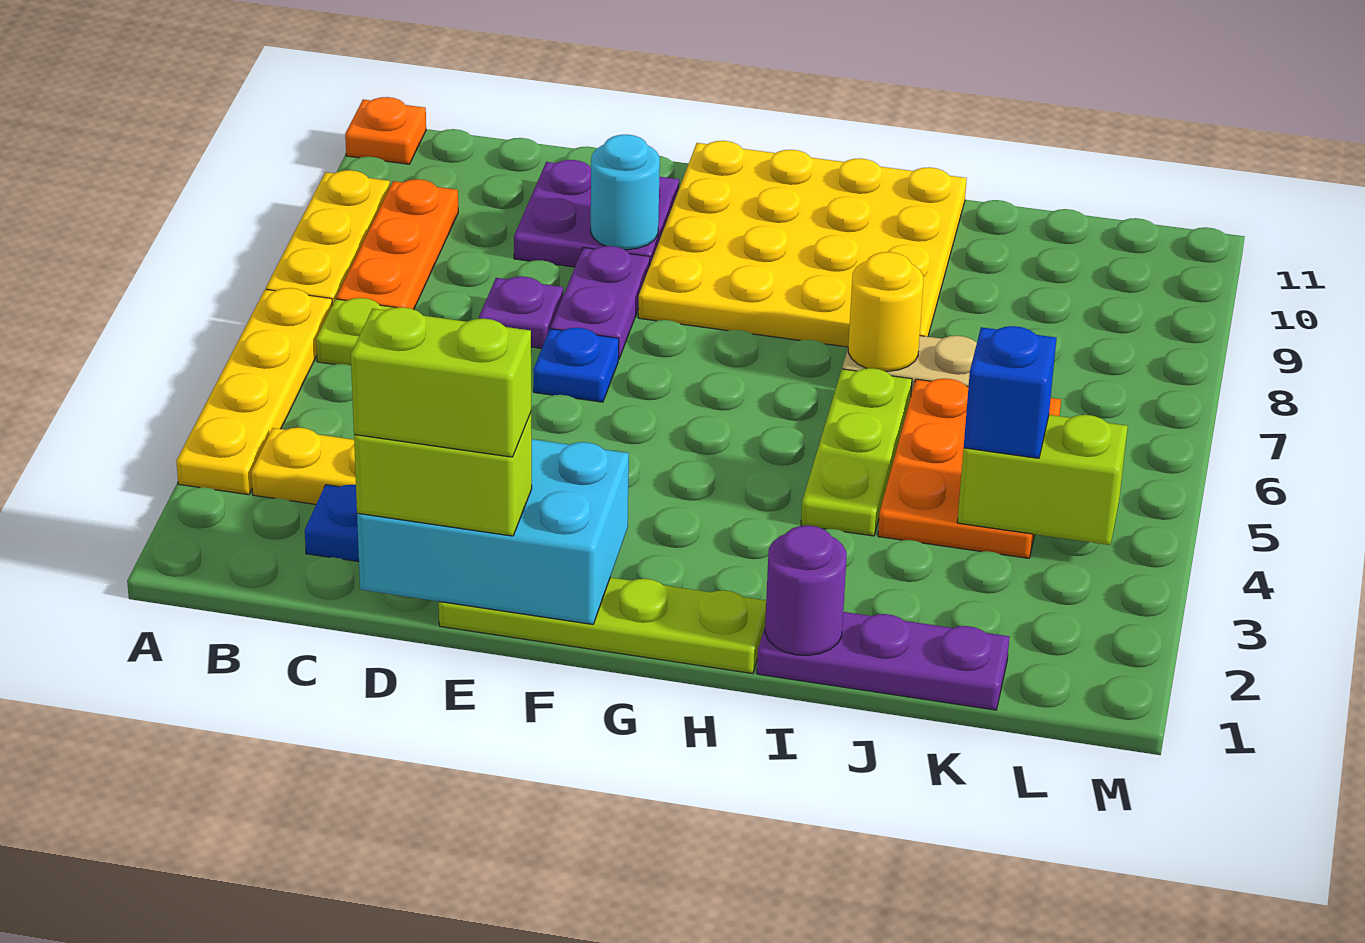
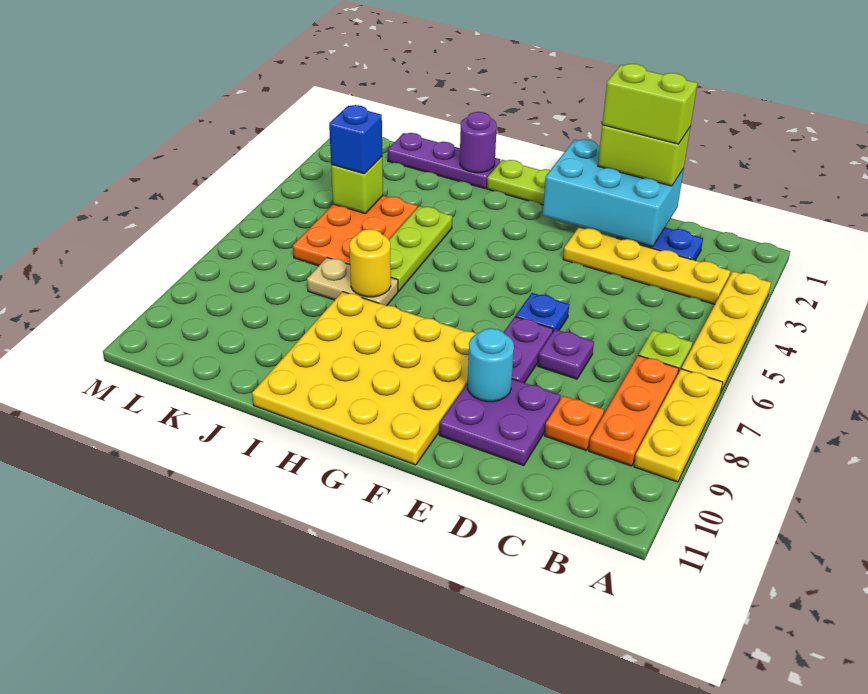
orange 1x1 plate [345,97,426,164] -> orange 1x1 plate moved to [545,396,604,450]
lime 1x2 brick [957,415,1128,545] -> lime 1x1 brick [331,157,383,214]

